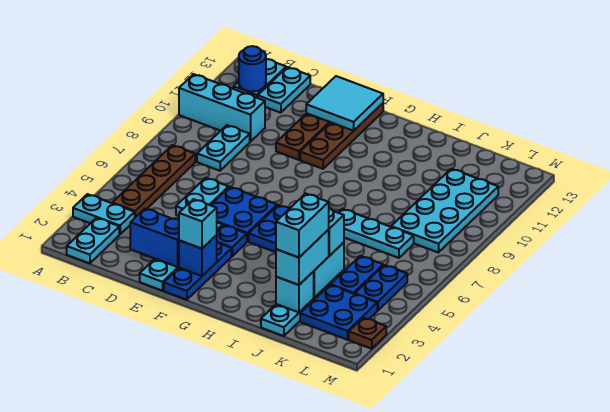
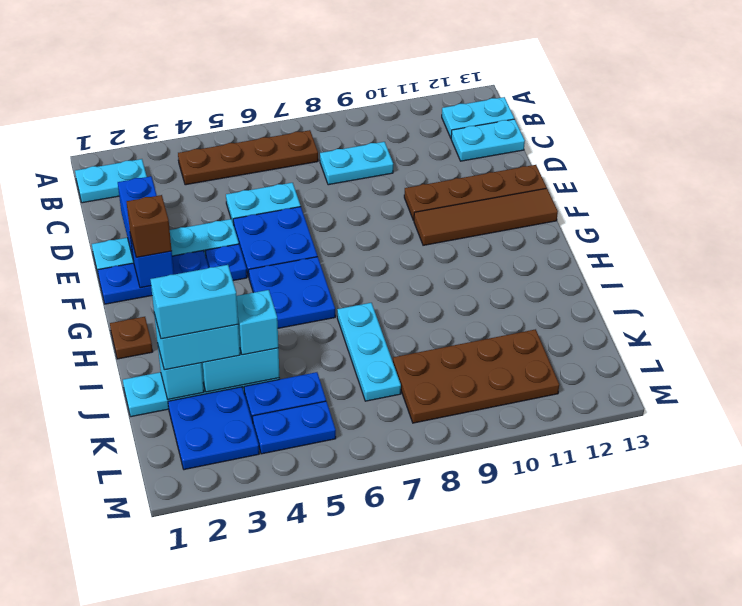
cyan 1x2 plate [73,194,135,234] -> none
cyan 1x3 brick [179,74,265,142] -> none
blue 1x1 round brick [239,46,266,91] -> none
cyan 2x2 tile [306,76,383,131] -> none
cyan 1x1 brick [179,199,217,249] -> brown 1x1 brick [127,195,172,257]
brown 1x4 plate [300,103,383,169] -> brown 1x4 tile [414,188,558,245]
cyan 2x4 plate [391,169,498,253] -> brown 2x4 plate [393,329,559,423]
brown 1x1 plate [349,318,386,349] -> brown 1x1 plate moved to [110,317,153,359]

